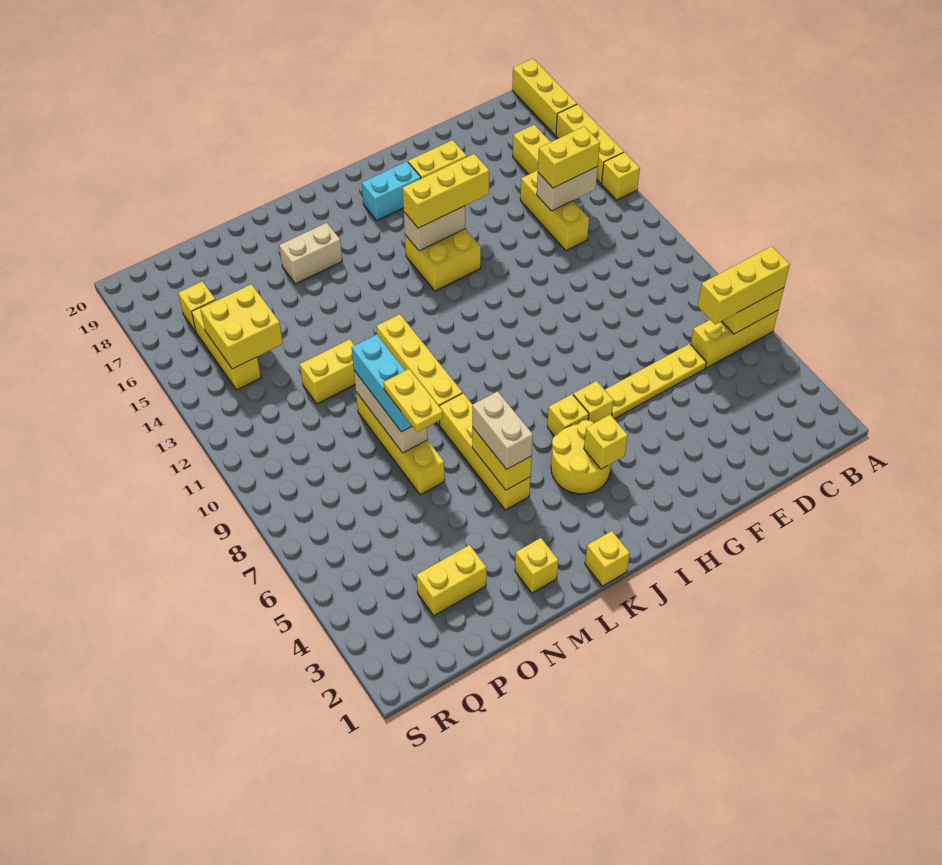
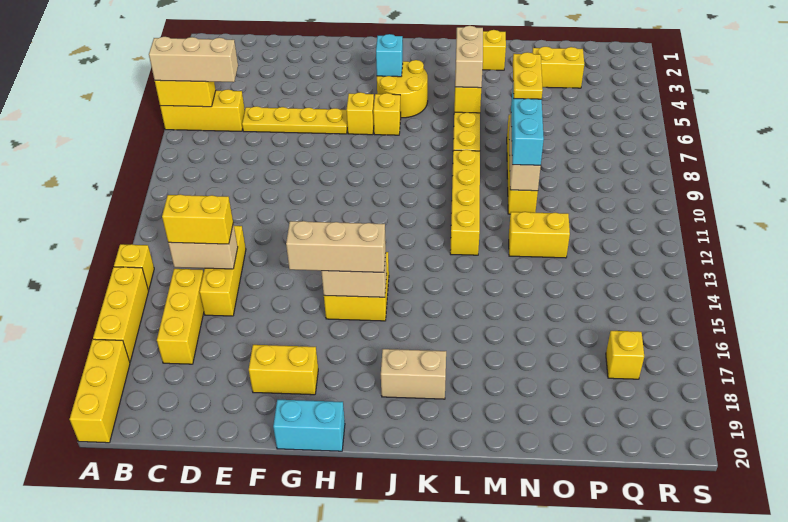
yellow 1x3 brick [698,246,790,325] -> tan 1x3 brick [149,37,238,82]
yellow 1x3 brick [403,154,489,228] -> tan 1x3 brick [286,221,386,272]
cyan 1x2 brick [362,162,421,220] -> cyan 1x2 brick moved to [273,400,345,451]
yellow 1x1 brick [584,415,628,469] -> cyan 1x1 brick [376,34,403,77]
yellow 1x1 brick [585,531,630,586] -> none
tan 1x2 brick [279,223,342,284] -> tan 1x2 brick moved to [381,349,446,399]
yellow 2x2 brick [200,284,283,369] -> none
yellow 1x3 brick [192,300,261,390] -> none

